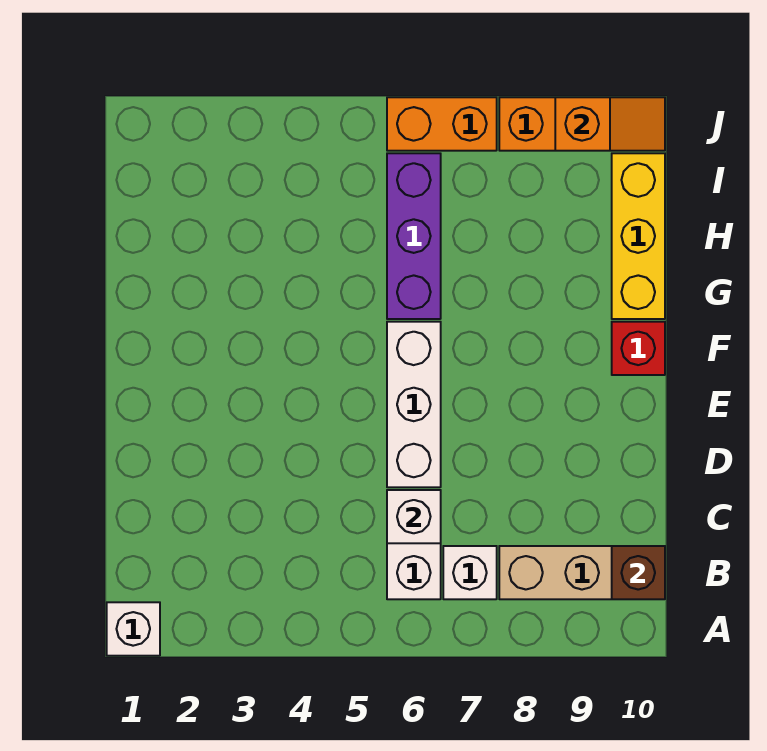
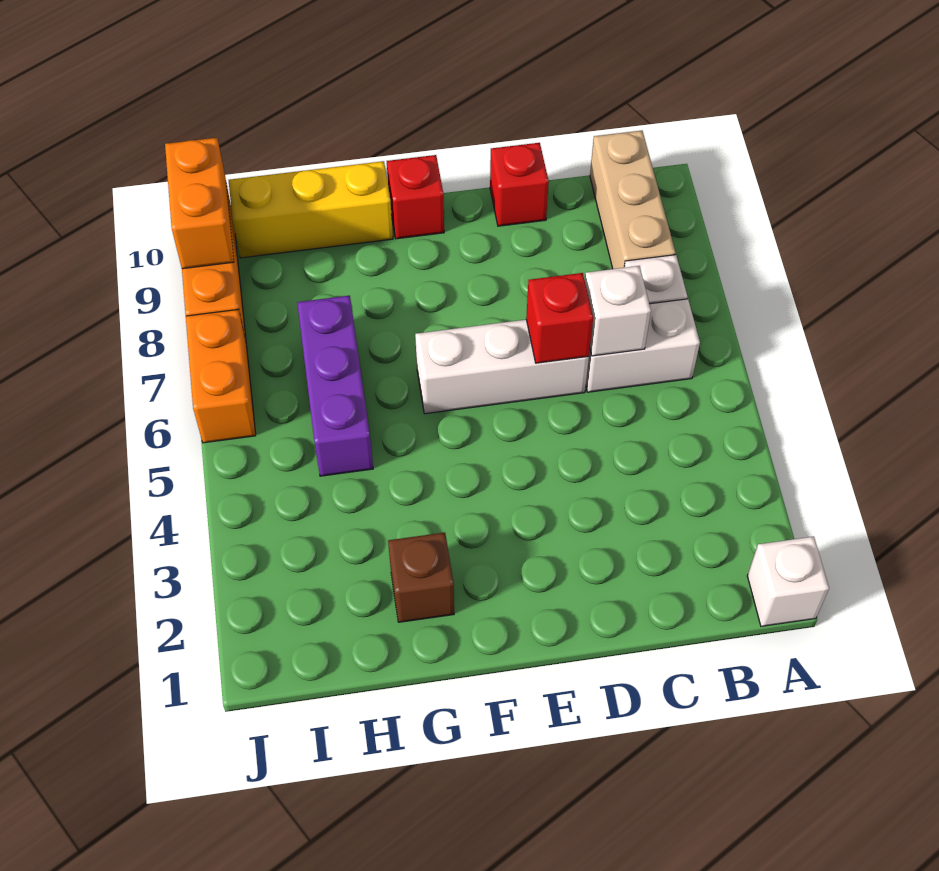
brown 1x1 brick [612,546,665,599] -> brown 1x1 brick moved to [388,533,454,622]
none -> red 1x1 brick [526,273,593,363]
none -> red 1x1 brick [490,143,549,226]
purple 1x3 brick [387,153,441,319] -> purple 1x3 brick turned to [297,296,373,476]
orange 1x2 slope [555,97,665,151] -> orange 1x2 brick [165,138,234,269]

